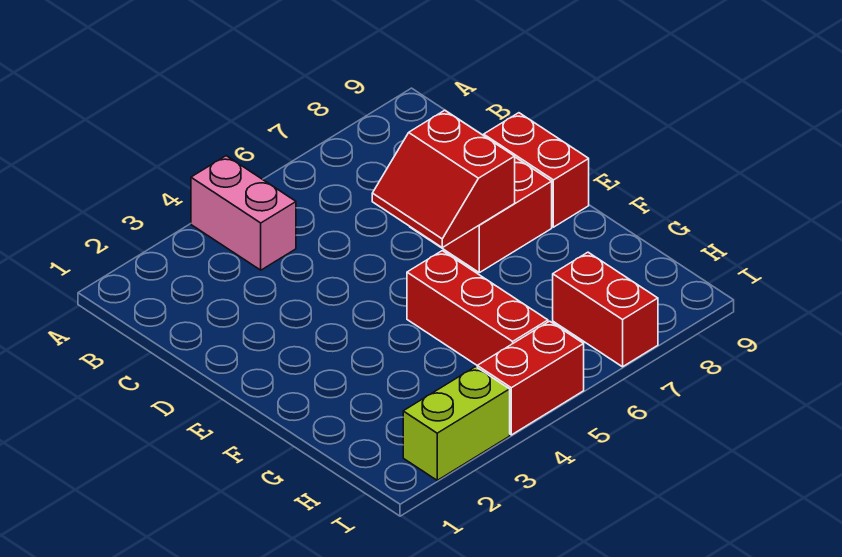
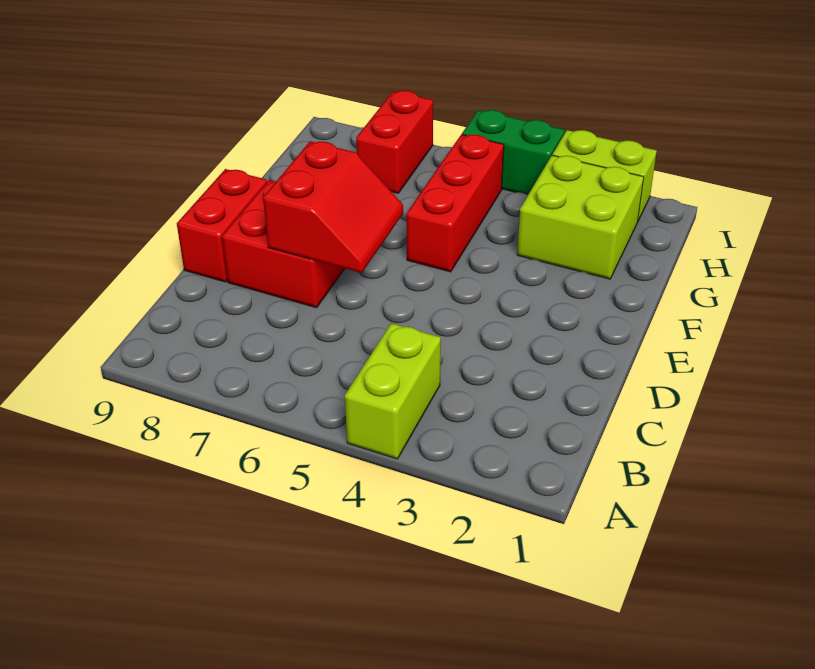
pink 1x2 brick [191,156,296,270] -> lime 1x2 brick [345,323,441,459]
none -> lime 2x2 brick [517,155,644,279]
red 1x2 brick [477,321,584,435] -> green 1x2 brick [462,110,564,195]

